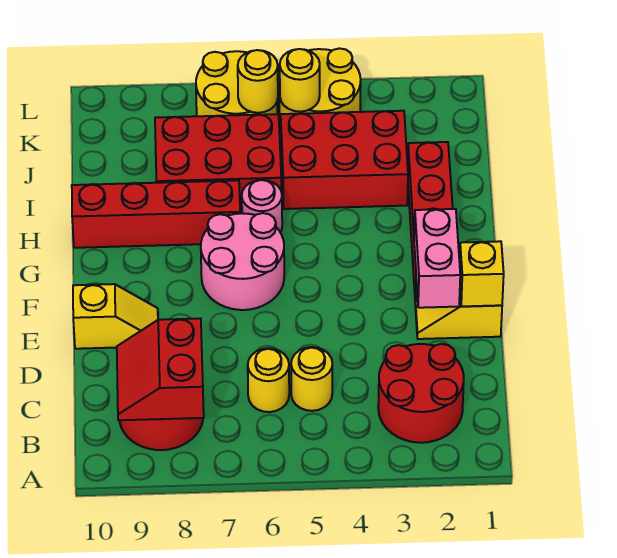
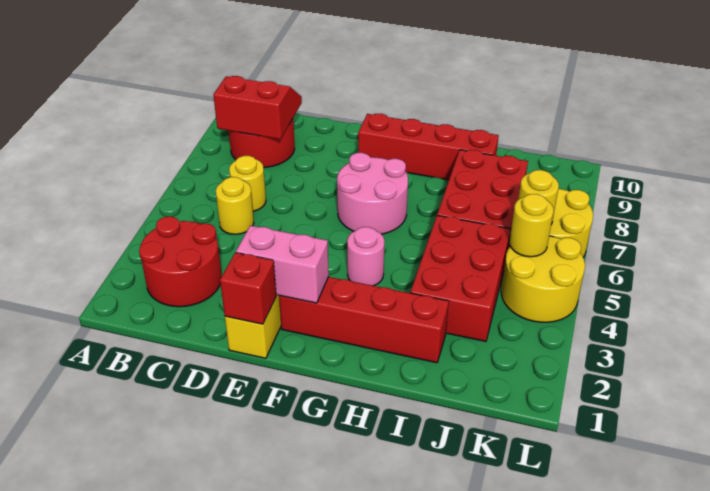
yellow 1x1 brick [460,241,504,306] -> red 1x1 brick [220,253,276,324]
yellow 1x2 slope [73,284,158,349] -> none
pink 1x1 round brick [242,180,282,233] -> pink 1x1 round brick moved to [347,227,384,286]
red 1x4 brick [72,180,240,248] -> red 1x4 brick turned to [358,114,499,180]

